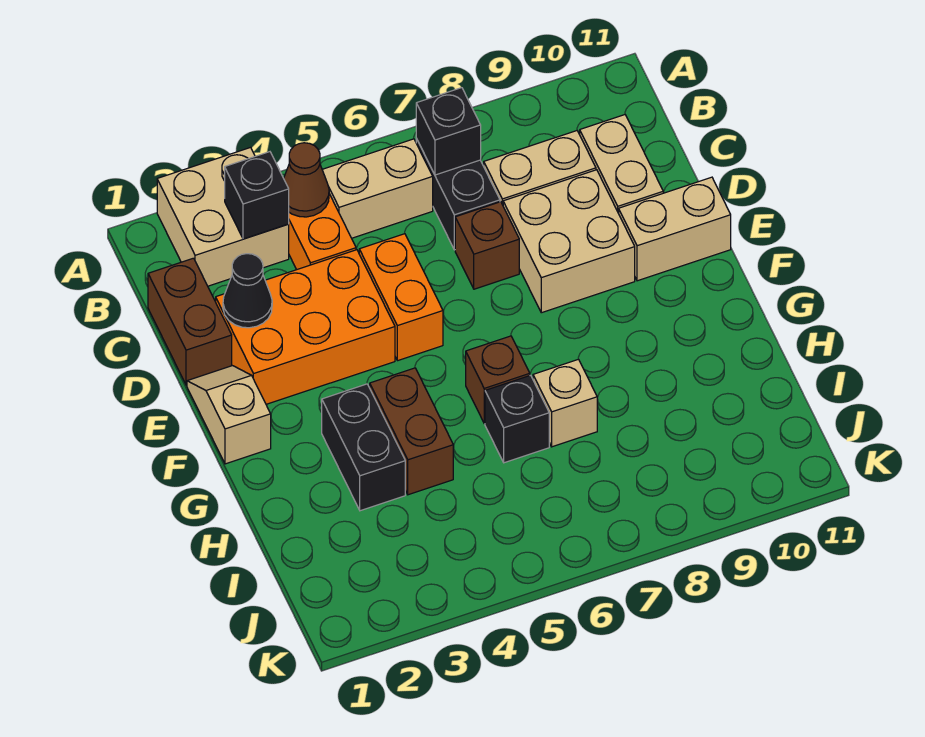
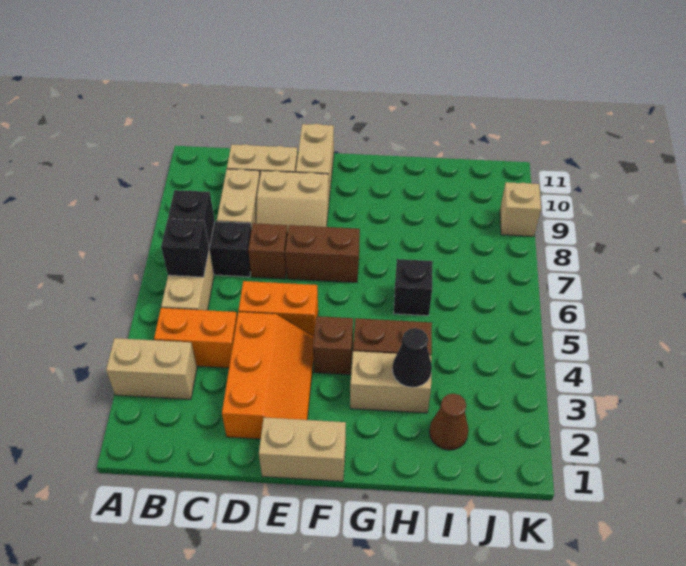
tan 2x2 brick [157,147,289,286] -> tan 1x2 brick [106,338,197,399]
black 1x1 brick [225,152,289,239] -> black 1x1 brick moved to [161,218,209,277]
brown 1x1 cone [284,143,329,217] -> brown 1x1 cone moved to [429,393,469,450]
brown 1x2 brick [148,258,232,385] -> brown 1x2 brick moved to [285,225,360,282]
orange 2x3 brick [216,250,395,404] -> orange 2x3 slope [222,312,314,439]
black 1x1 cone [223,254,272,328] -> black 1x1 cone moved to [392,328,432,387]
tan 2x2 brick [503,170,635,313] -> tan 2x2 slope [256,171,329,232]
tan 1x2 slope [187,366,271,464] -> tan 1x2 brick [259,417,346,481]
black 1x2 brick [322,384,405,511] -> tan 1x2 brick [350,351,431,413]
brown 1x1 brick [466,336,530,423] -> brown 1x1 brick moved to [313,316,353,375]
tan 1x1 brick [533,359,597,447] -> tan 1x1 brick moved to [500,182,541,236]

